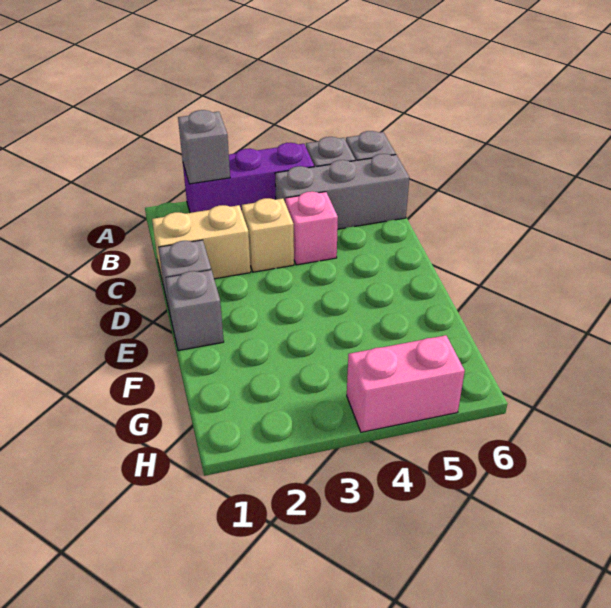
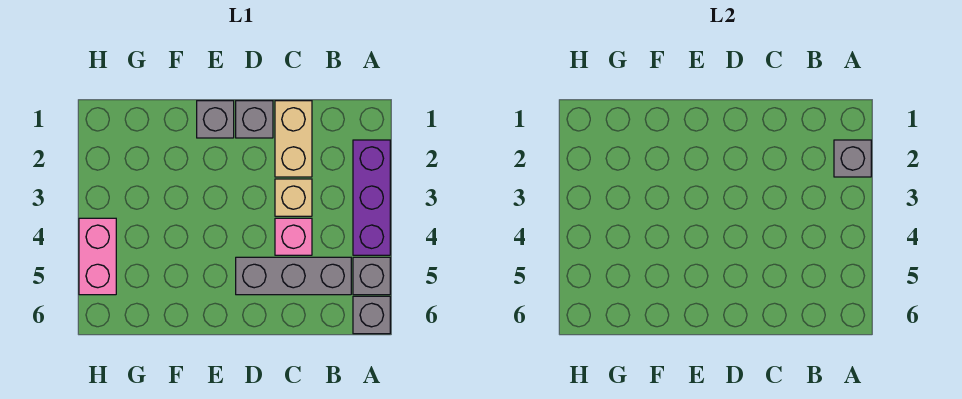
grey 1x3 brick [275,154,409,229] -> grey 1x3 brick turned to [236,257,351,295]

